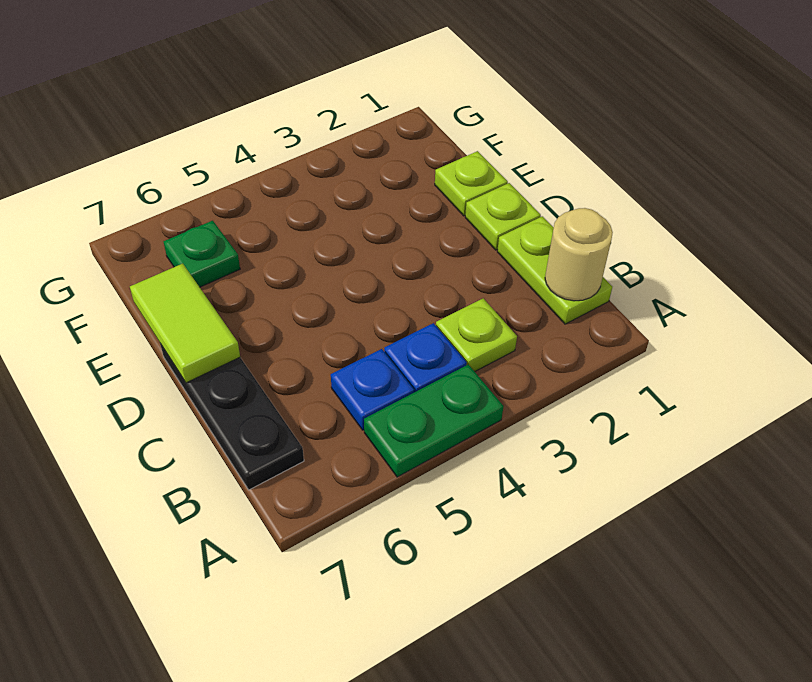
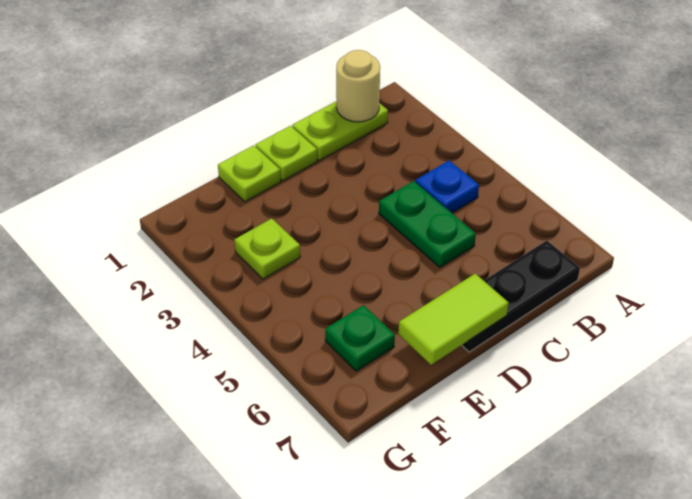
green 1x2 plate [364,364,504,477] -> green 1x2 plate moved to [379,181,476,267]
lime 1x1 plate [436,298,517,372] -> lime 1x1 plate moved to [234,218,300,279]
blue 1x1 plate [331,349,414,430] -> none

